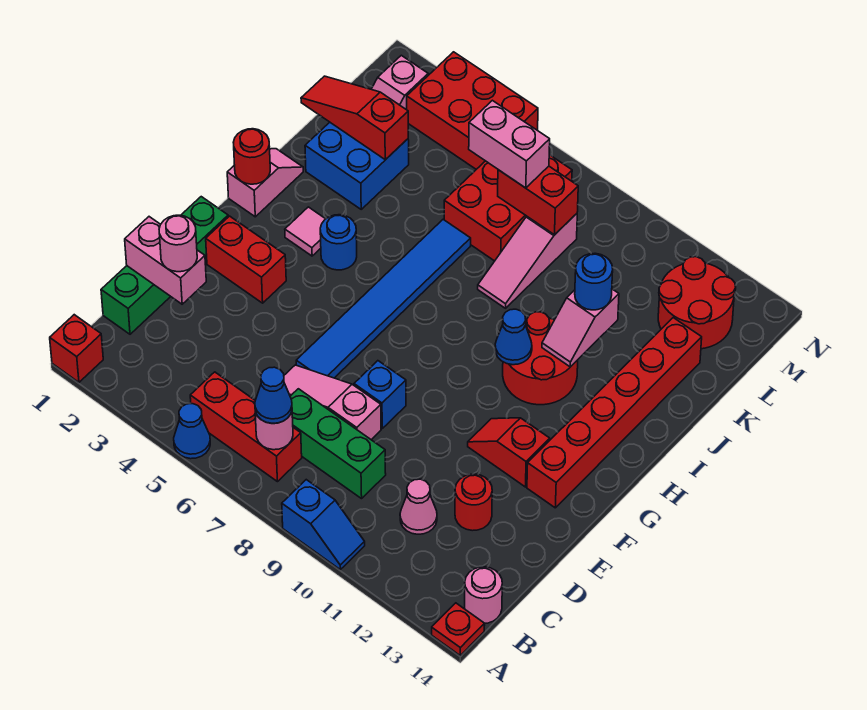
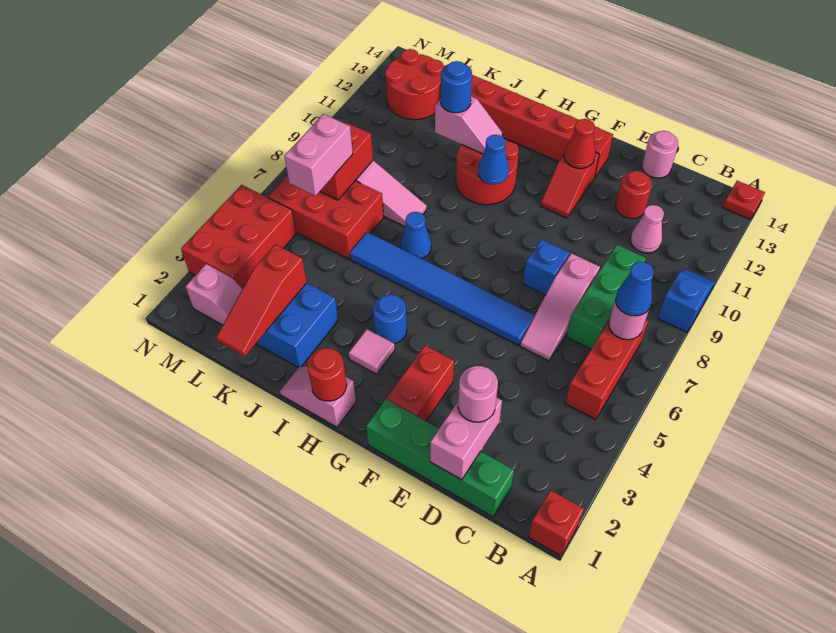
blue 1x1 cone [174,403,210,459] -> blue 1x1 cone moved to [401,212,431,259]
pink 1x1 round brick [465,567,502,623] -> pink 1x1 round brick moved to [642,131,678,178]
none -> red 1x1 cone [564,119,595,169]

